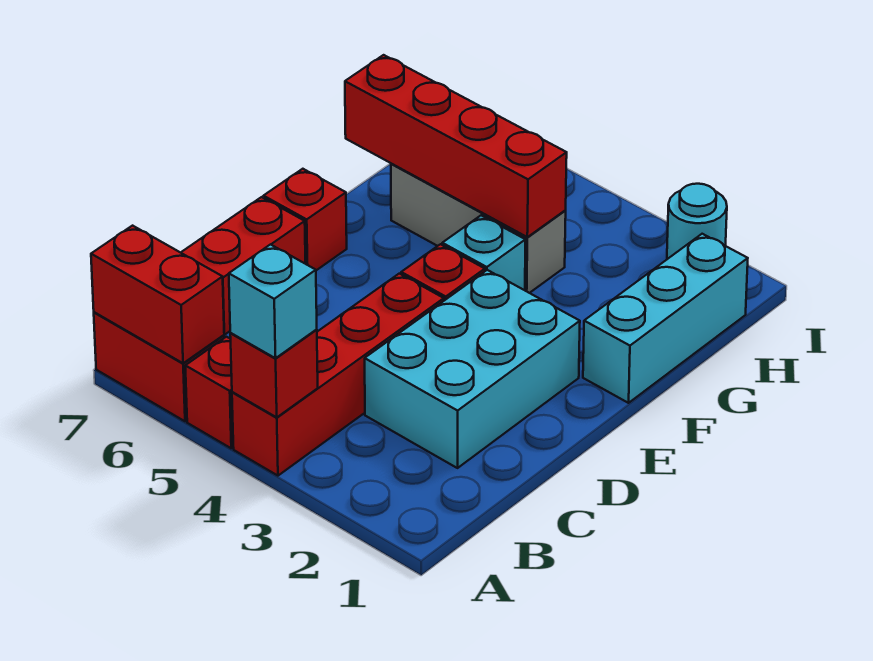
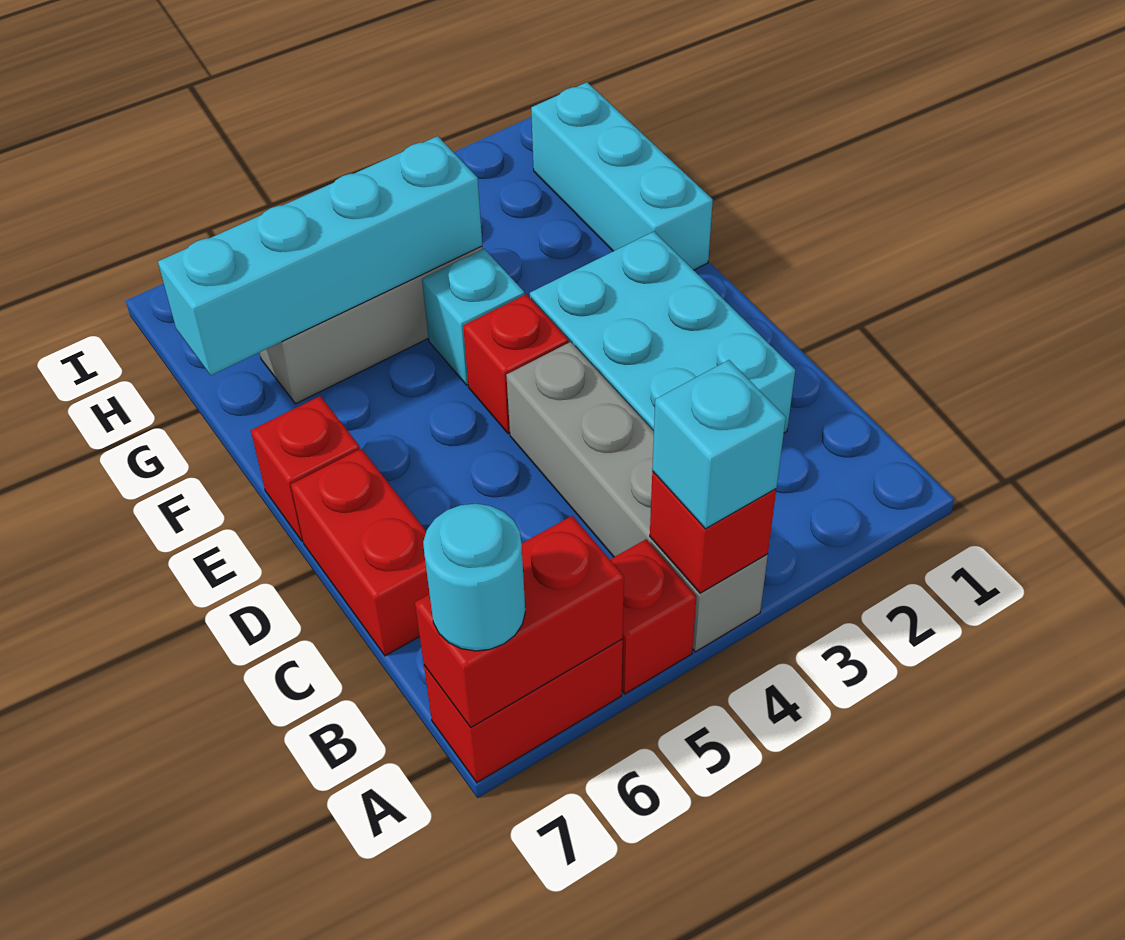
red 1x4 brick [232,274,444,476] -> grey 1x4 brick [506,342,768,652]
red 1x4 brick [345,55,567,237] -> cyan 1x4 brick [158,136,482,375]
cyan 1x1 round brick [667,184,727,259] -> cyan 1x1 round brick moved to [423,504,525,651]

